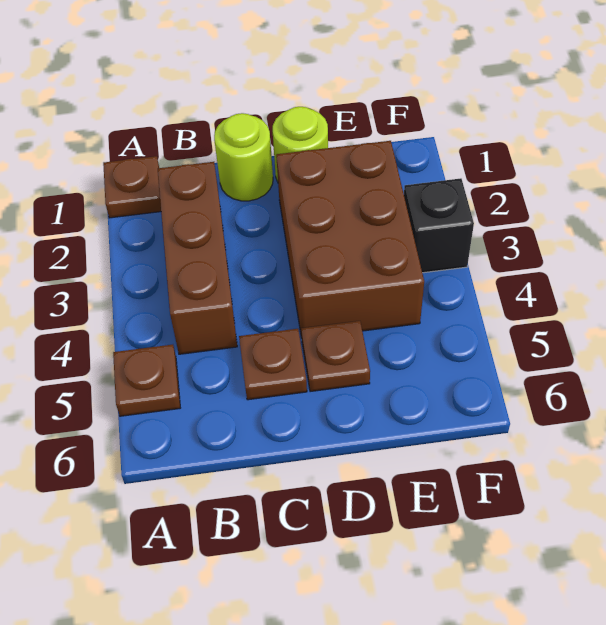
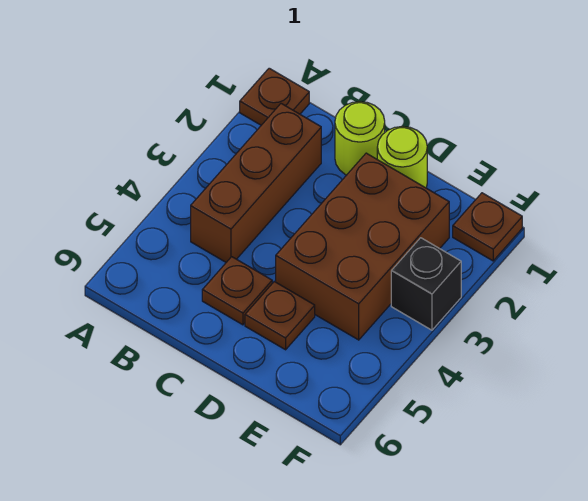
brown 1x1 plate [113,345,180,416] -> brown 1x1 plate moved to [453,193,522,261]

